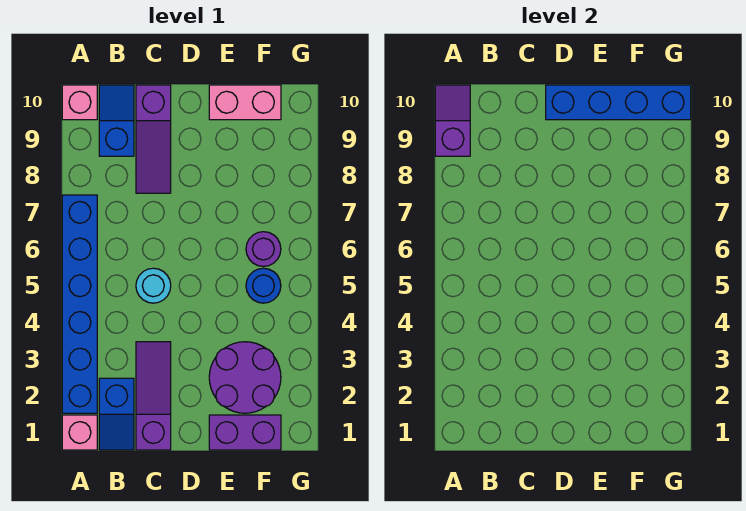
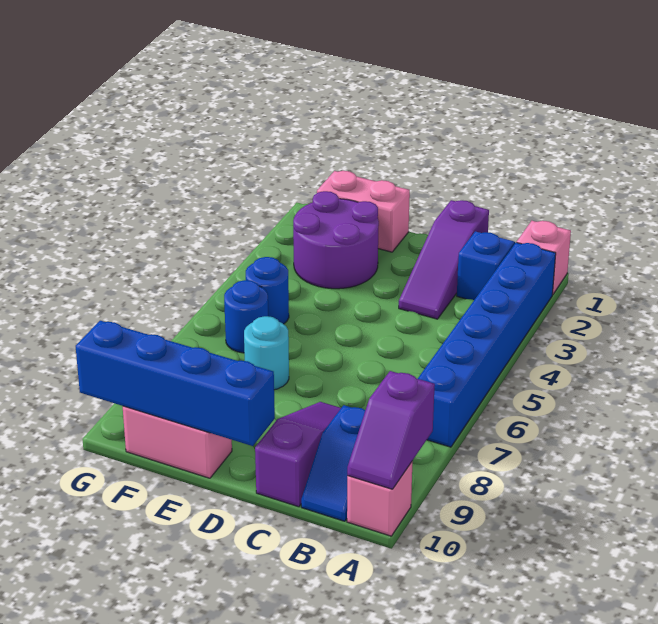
cyan 1x1 round brick [136,268,171,303] -> cyan 1x1 round brick moved to [244,316,289,390]
purple 1x2 brick [209,415,281,450] -> pink 1x2 brick [317,171,410,252]
purple 1x1 round brick [246,232,281,267] -> blue 1x1 round brick [224,280,268,353]

